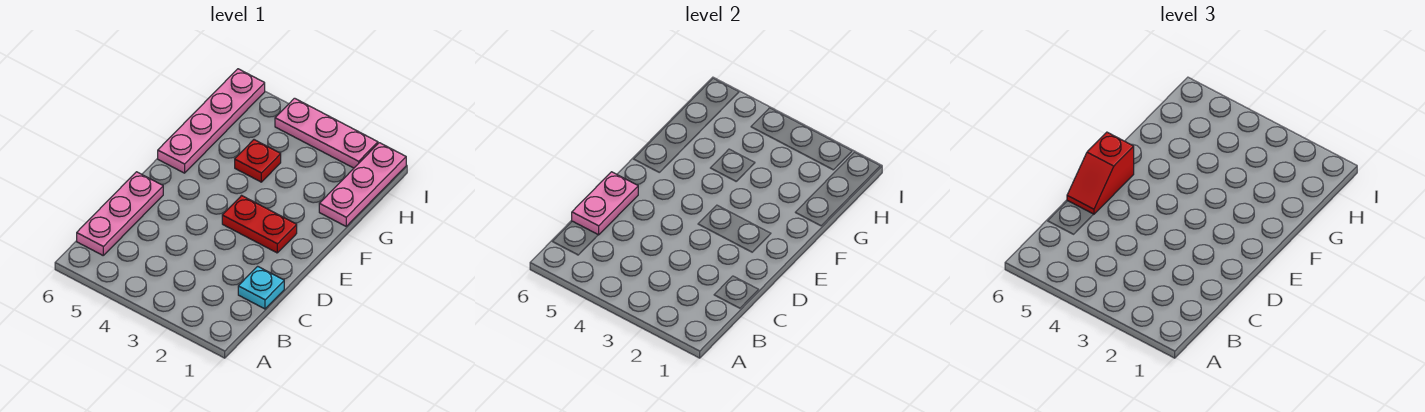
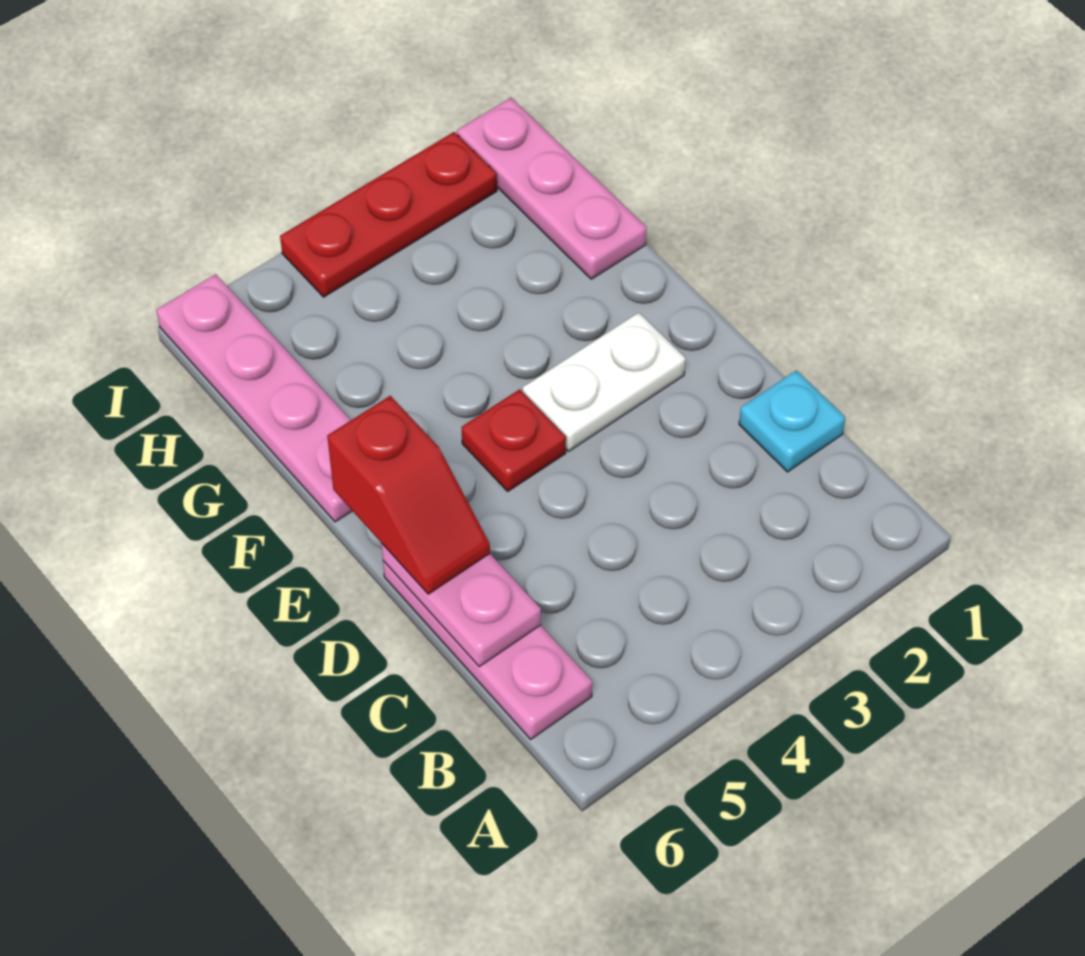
red 1x2 plate [222,196,297,253] -> white 1x2 plate [523,313,685,451]
red 1x1 plate [235,140,281,182] -> red 1x1 plate moved to [462,389,566,491]
pink 1x3 plate [275,98,378,168] -> red 1x3 plate [280,132,497,297]

